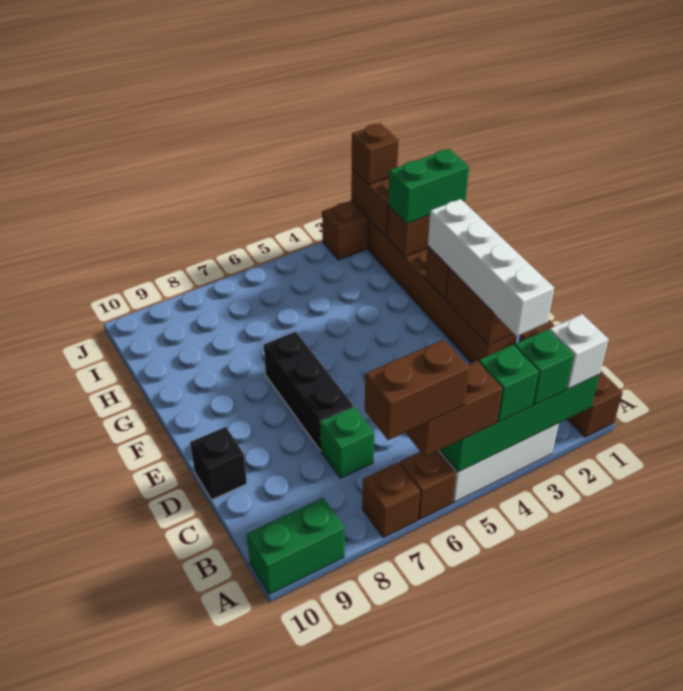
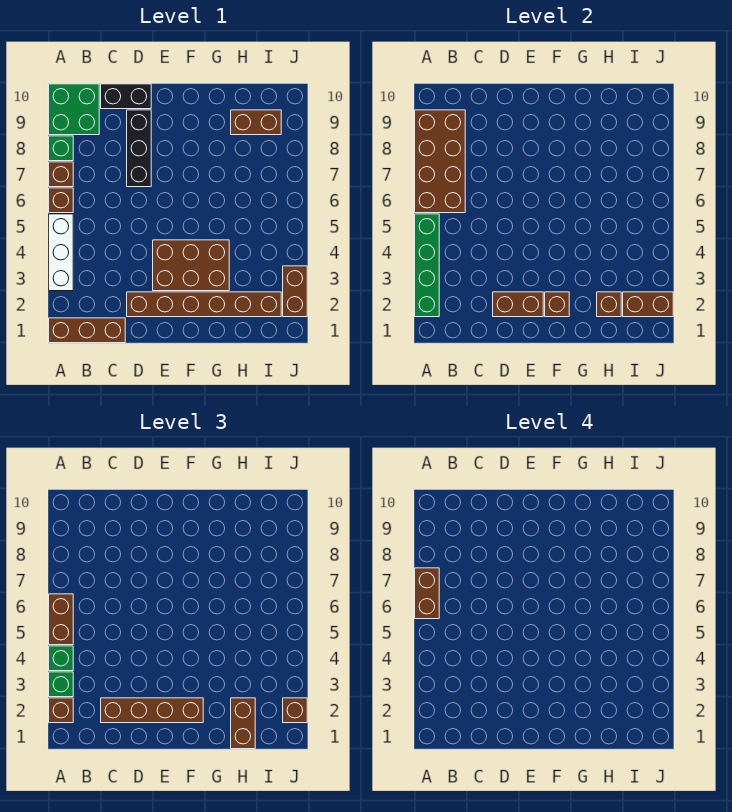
white 1x1 brick [550,314,609,389] -> brown 1x1 brick [49,698,73,723]
none -> brown 2x4 brick [415,110,465,213]
green 1x2 brick [247,498,345,595] -> green 2x2 brick [49,84,99,135]
white 1x4 brick [428,199,554,336] -> brown 1x4 brick [101,698,203,723]
green 1x1 brick [320,407,374,478] -> green 1x1 brick moved to [49,136,73,161]
black 1x3 brick [264,332,353,450] -> black 1x3 brick turned to [127,110,151,187]
black 1x1 brick [190,427,247,500] -> black 1x2 brick [101,84,151,109]
none -> brown 2x3 brick [153,240,229,291]
green 1x2 brick [388,149,469,224] -> brown 1x2 brick [231,698,255,749]
none -> brown 1x2 brick [231,110,281,135]

